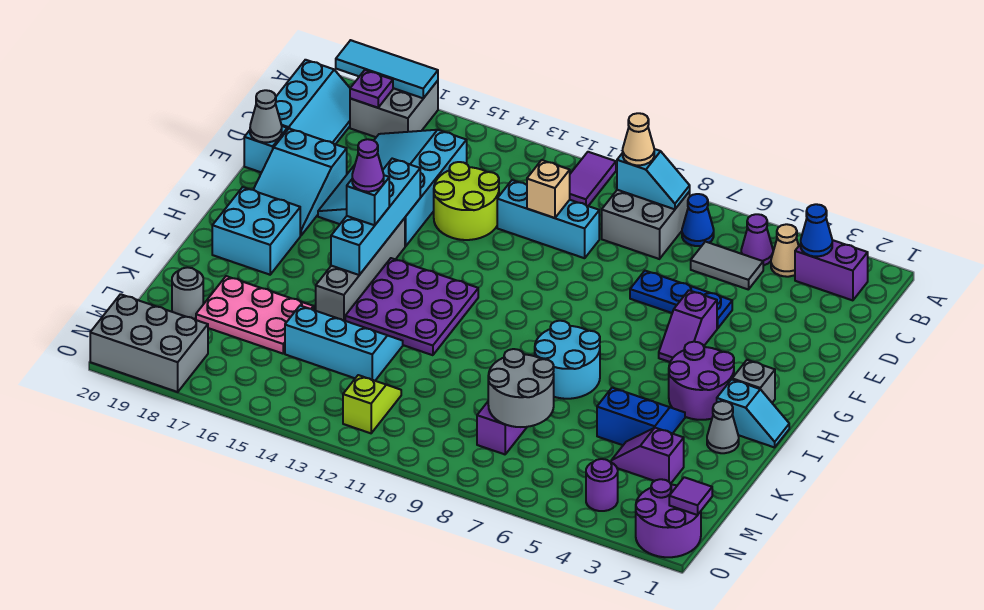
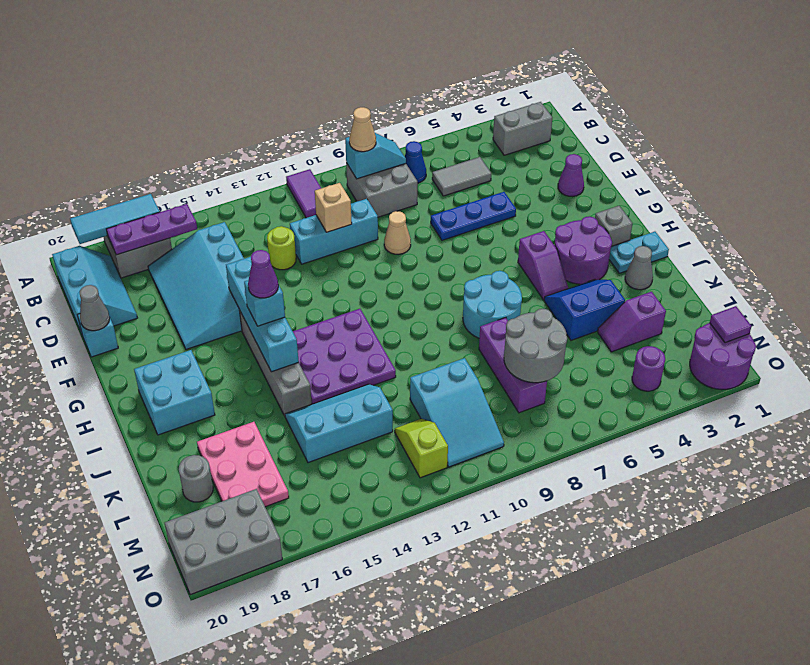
purple 1x2 brick [795,240,868,300] -> grey 1x2 brick [493,102,553,155]
blue 1x1 cone [801,204,832,256] -> none
tan 1x1 cone [771,224,799,277] -> tan 1x1 cone moved to [384,211,411,254]
purple 1x1 cone [741,214,773,266] -> purple 1x1 cone moved to [558,154,584,197]
purple 1x1 plate [350,70,393,108] -> purple 1x3 plate [106,204,197,255]
lime 2x2 round brick [434,162,499,240] -> lime 1x1 round brick [267,226,296,270]
cyan 2x3 slope [253,129,347,236] -> cyan 2x3 slope moved to [410,358,504,467]
purple 1x2 slope [659,290,717,362] -> purple 1x2 slope moved to [518,231,568,300]
cyan 1x2 slope [717,379,789,447] -> cyan 1x2 plate [609,232,669,273]
pink 2x3 plate [196,276,314,354] -> pink 2x3 plate turned to [197,422,289,507]

